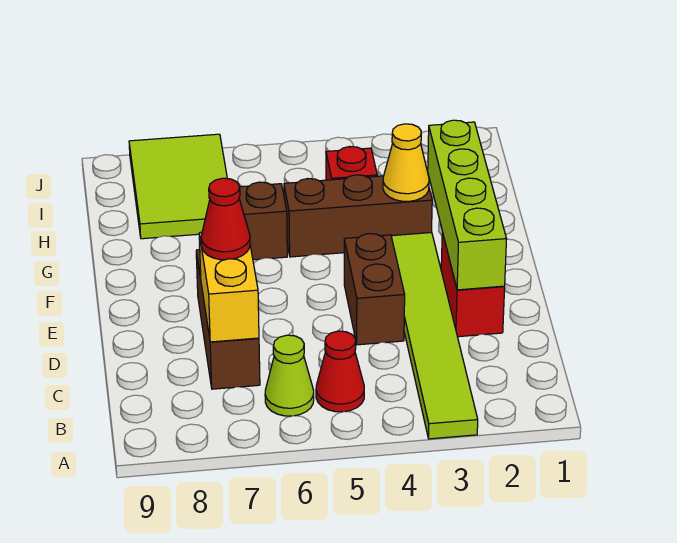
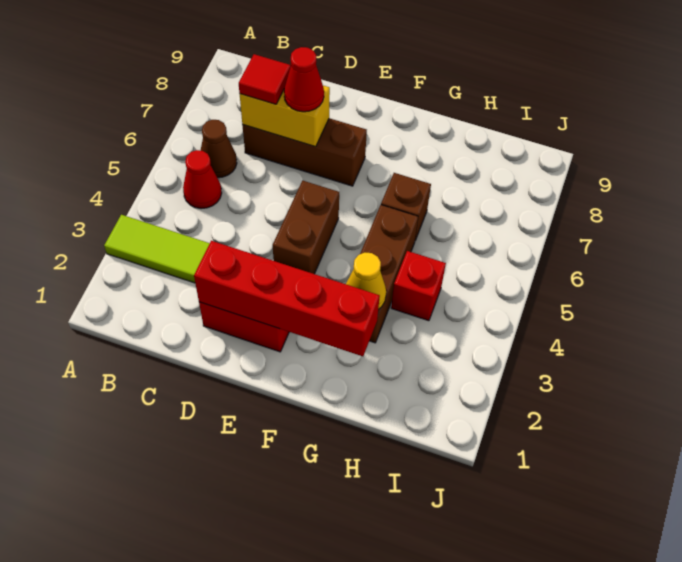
lime 1x1 cone [265,335,314,416] -> brown 1x1 cone [200,120,237,178]
none -> red 1x1 tile [239,54,291,104]
lime 1x4 brick [428,120,507,290] -> red 1x4 brick [194,241,380,356]
brown 1x2 brick [344,234,405,345] -> brown 1x2 brick turned to [273,180,339,274]
lime 2x3 tile [129,134,227,239] -> none

